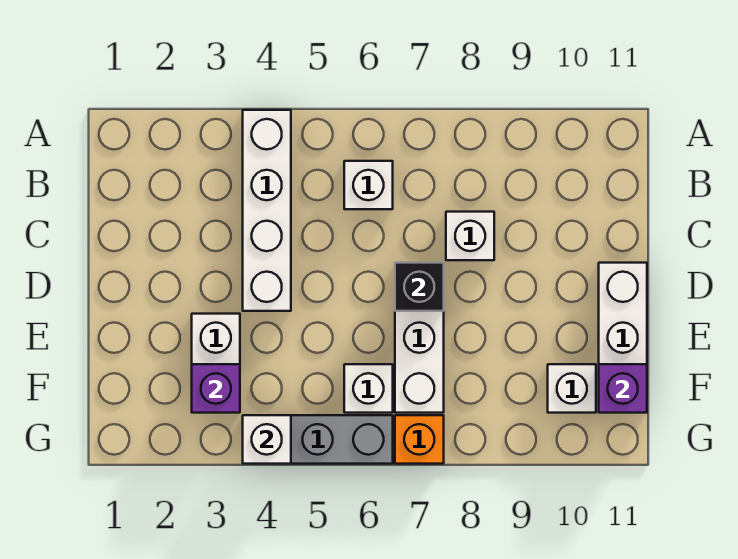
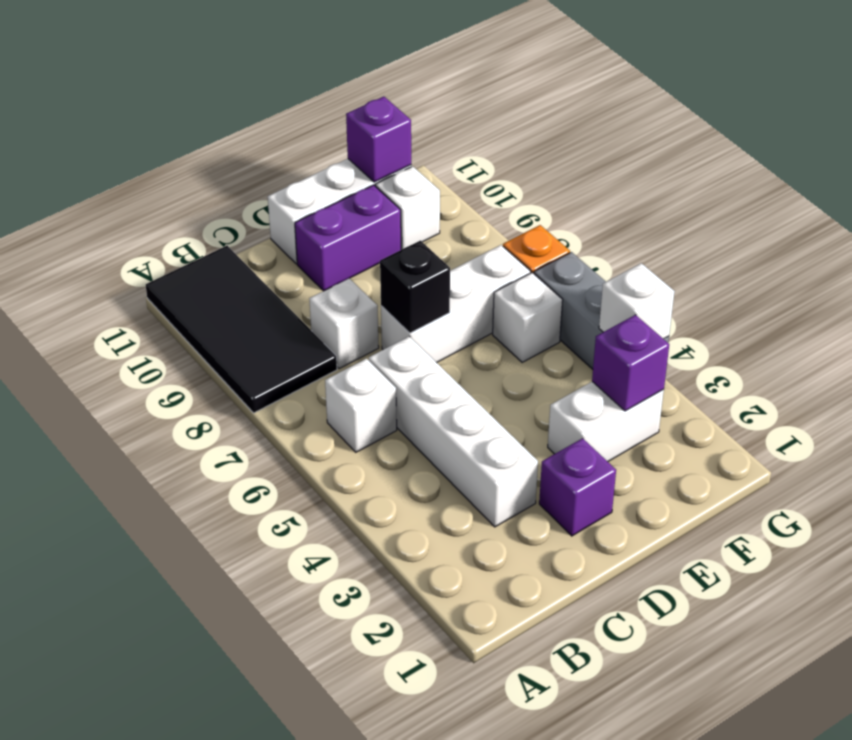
white 1x4 brick [243,110,291,311] -> white 1x4 brick turned to [369,336,538,527]
none -> black 2x4 tile [146,246,337,413]
none -> purple 1x1 brick [539,438,616,536]
none -> purple 1x2 brick [295,185,401,291]

